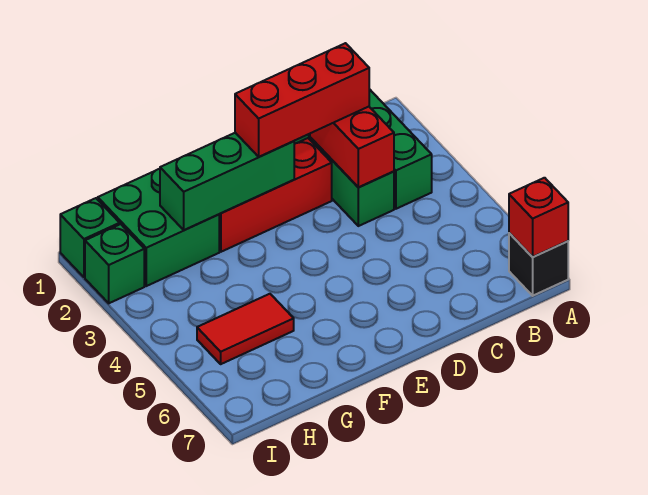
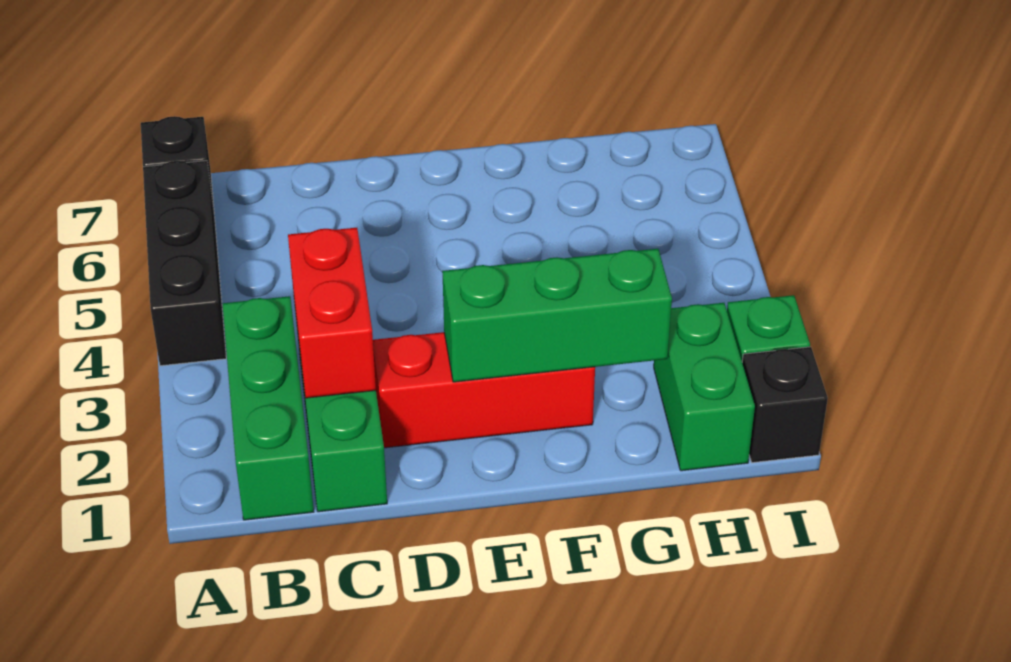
none -> black 1x3 brick [143,161,226,366]
red 1x1 brick [509,178,568,257] -> none
red 1x3 brick [235,43,369,157] -> none
green 2x2 brick [98,169,219,286] -> green 1x2 brick [654,303,755,471]
red 1x2 tile [197,294,294,364] -> none
green 1x1 brick [60,198,120,277] -> black 1x1 brick [742,347,828,463]

